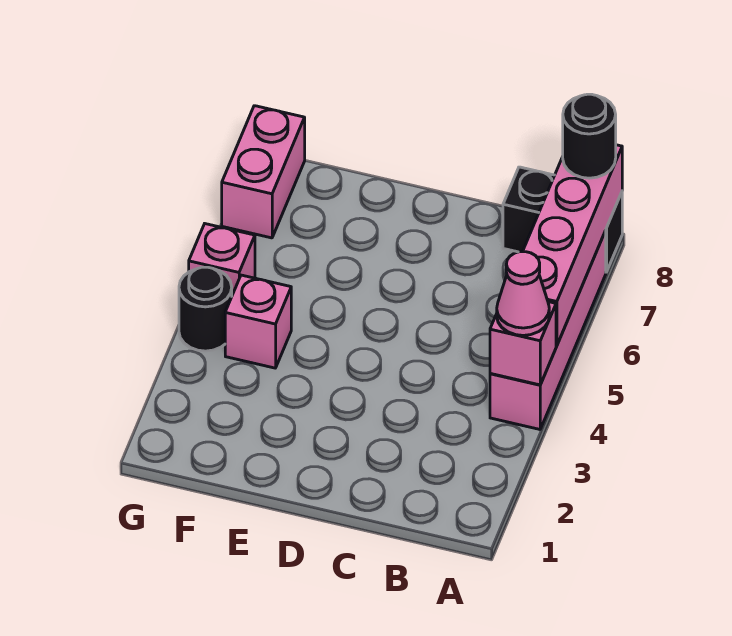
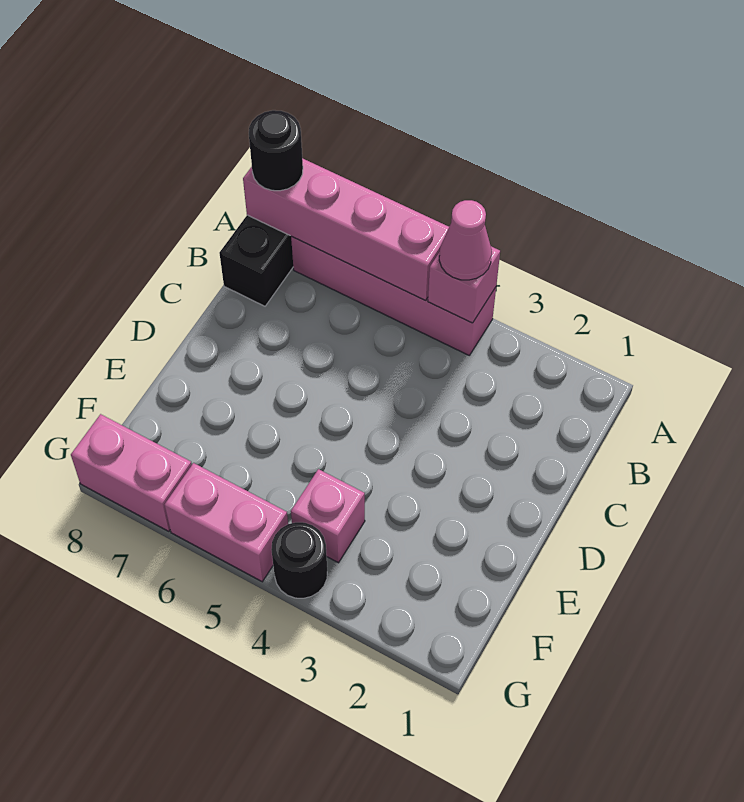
pink 1x1 brick [189,224,255,295] -> pink 1x2 brick [165,463,288,582]

